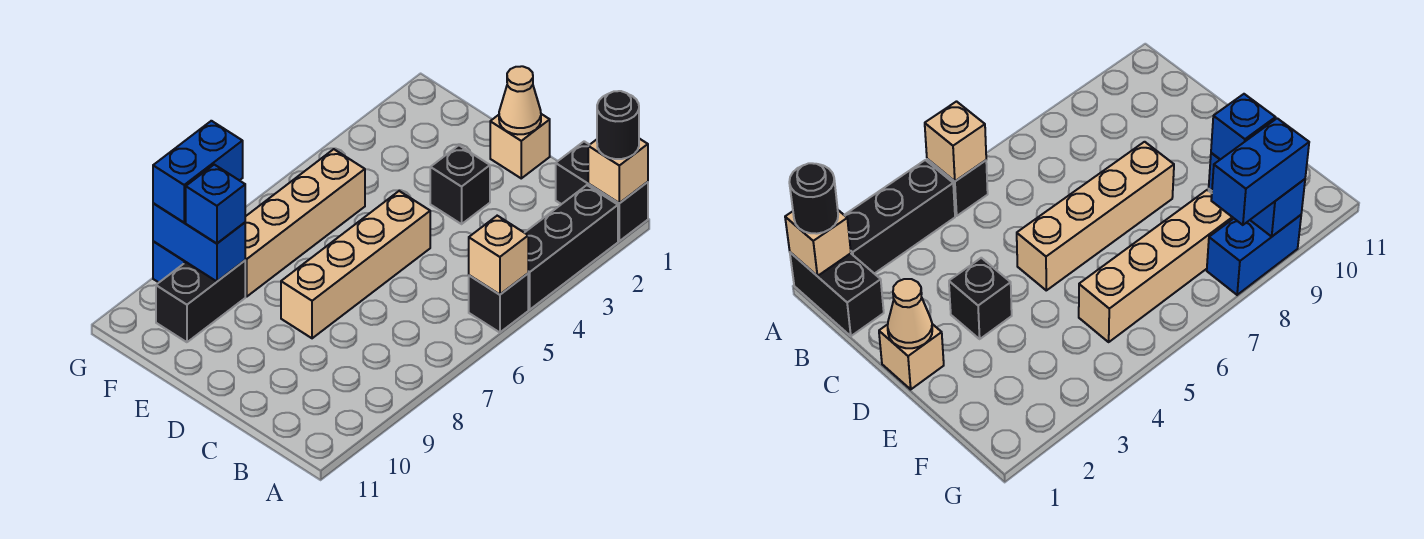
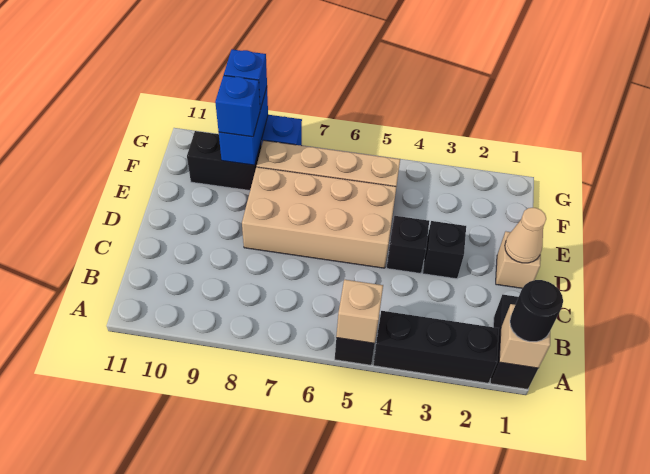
none -> black 1x1 brick [387,216,429,274]
tan 1x4 brick [281,191,430,338] -> tan 2x4 brick [242,167,396,268]
blue 1x2 brick [153,121,243,222] -> blue 1x1 brick [224,50,267,109]

